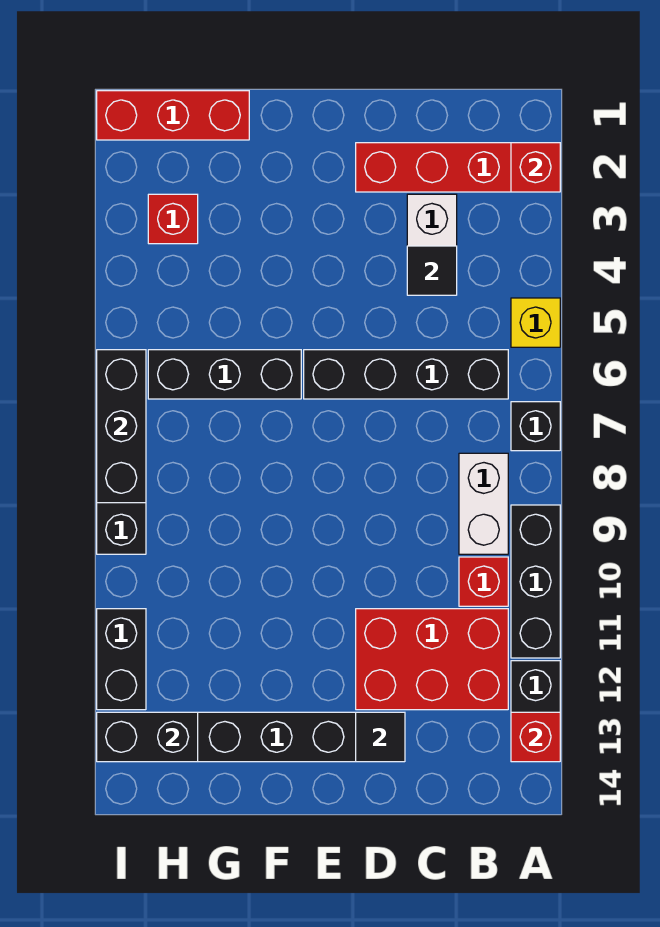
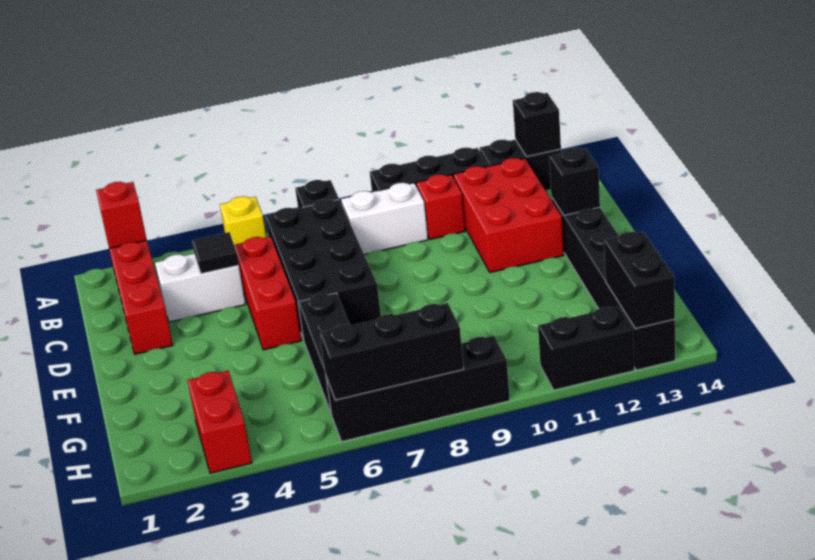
red 1x1 brick [511,712,560,762] -> black 1x1 brick [513,92,561,157]
black 1x4 brick [304,350,508,399] -> black 2x4 brick [265,199,381,339]
black 1x1 tile [356,712,405,762] -> black 1x1 brick [549,148,600,215]
red 1x3 brick [97,91,249,140] -> red 1x3 brick moved to [234,237,302,350]
red 1x1 brick [148,194,198,244] -> red 1x2 brick [187,371,252,473]

